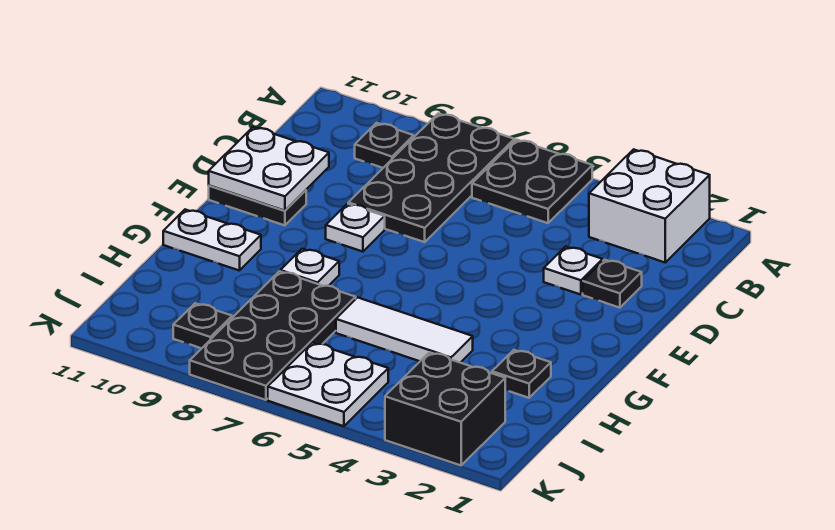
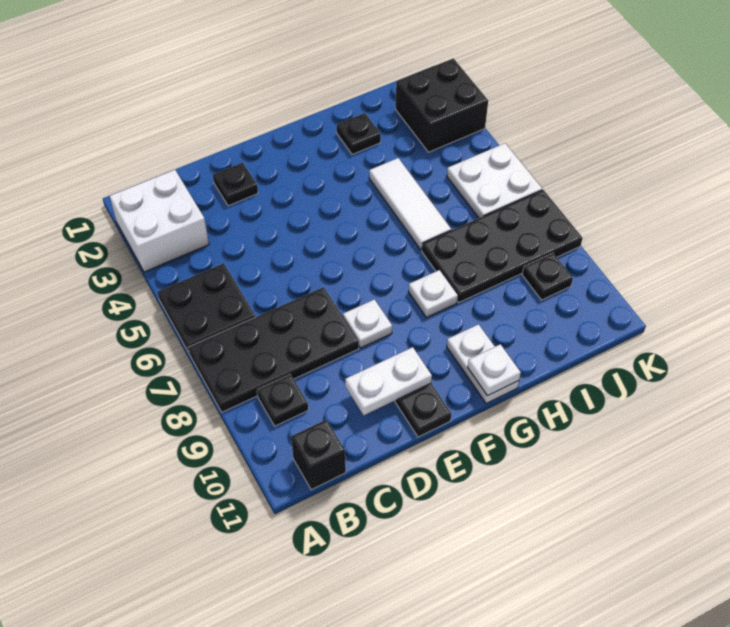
none -> black 1x1 brick [291,420,346,490]
white 1x1 plate [544,247,603,295] -> white 1x1 plate moved to [468,344,521,396]
white 2x2 plate [209,127,329,211] -> white 1x2 plate [345,347,432,415]

